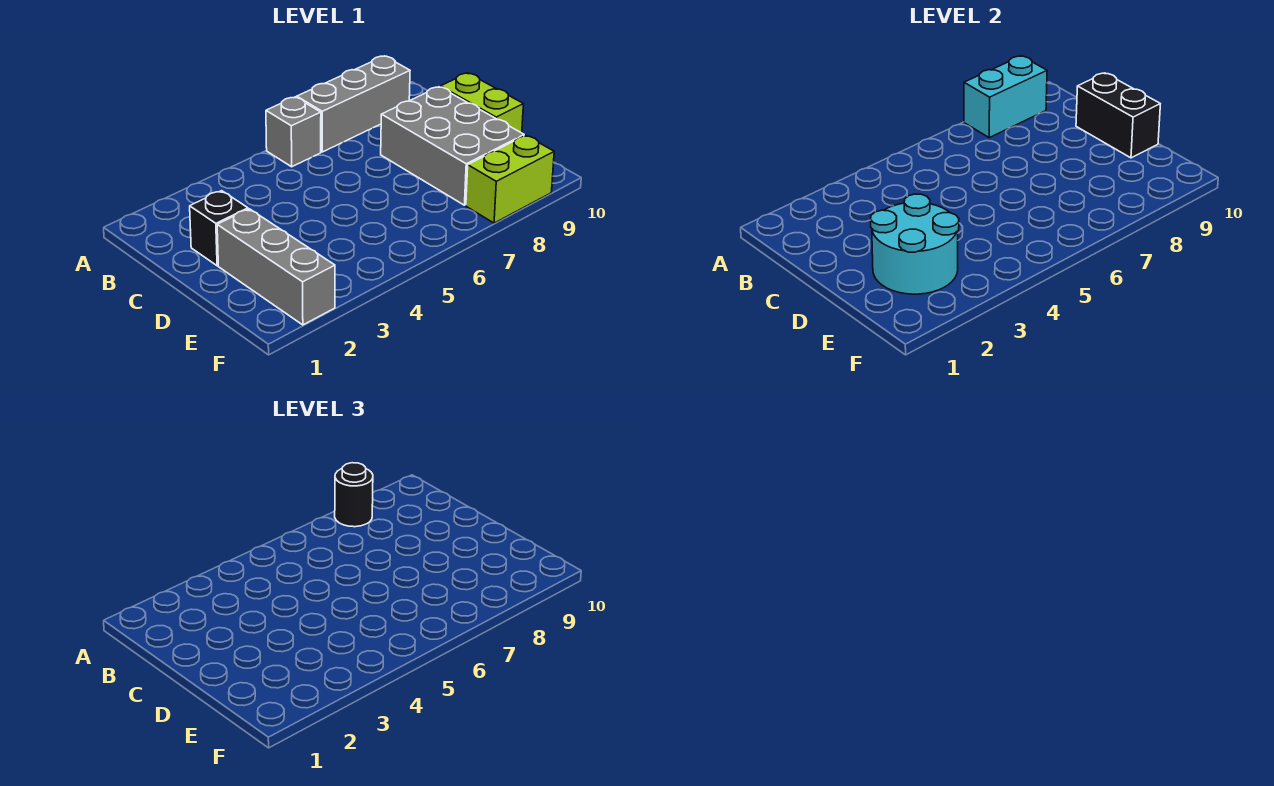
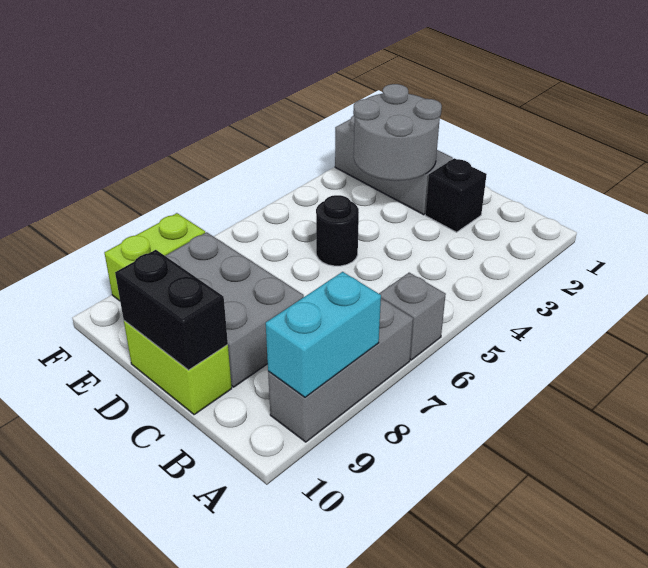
black 1x1 round brick [335,463,373,527] -> black 1x1 round brick moved to [316,195,359,266]
cyan 2x2 round brick [871,194,959,294] -> grey 2x2 round brick [353,84,442,181]

